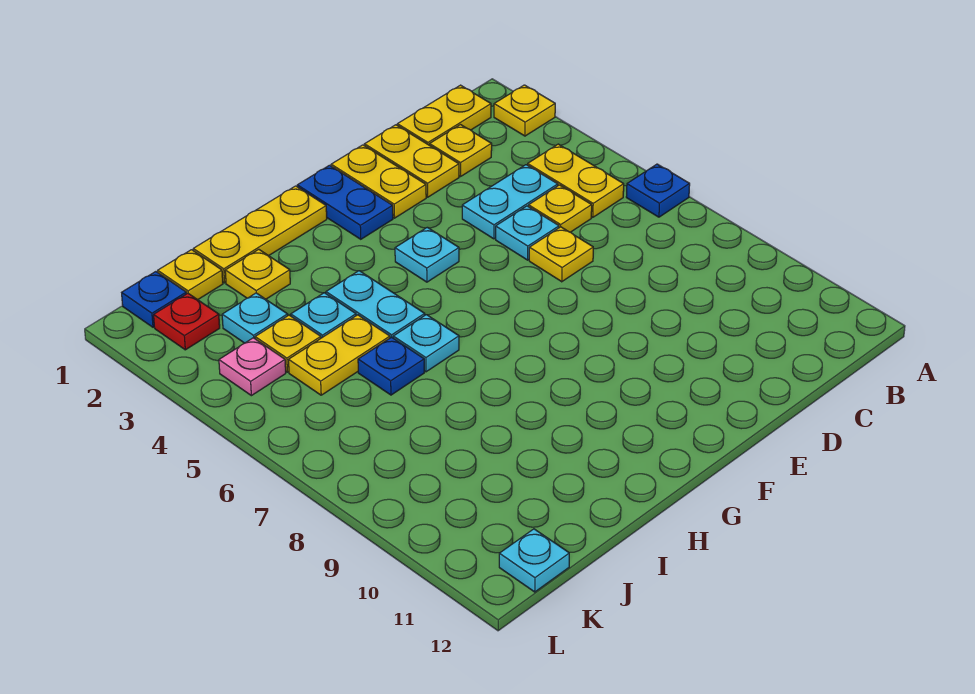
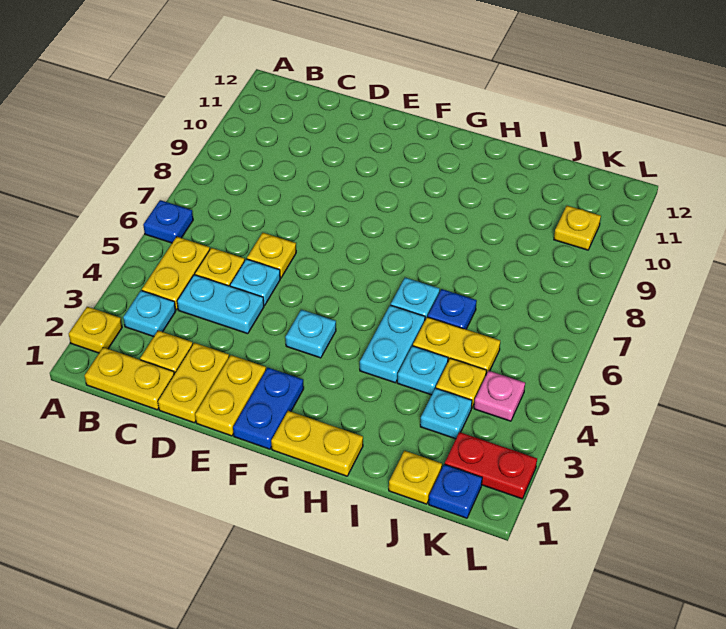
yellow 1x3 plate [193,186,327,283] -> yellow 1x2 plate [271,411,363,476]
yellow 1x1 plate [225,249,290,299] -> yellow 1x1 plate moved to [554,206,601,250]
red 1x1 plate [154,293,220,350] -> red 1x2 plate [445,432,537,499]
cyan 1x1 plate [499,529,569,592] -> cyan 1x1 plate moved to [123,291,176,337]

